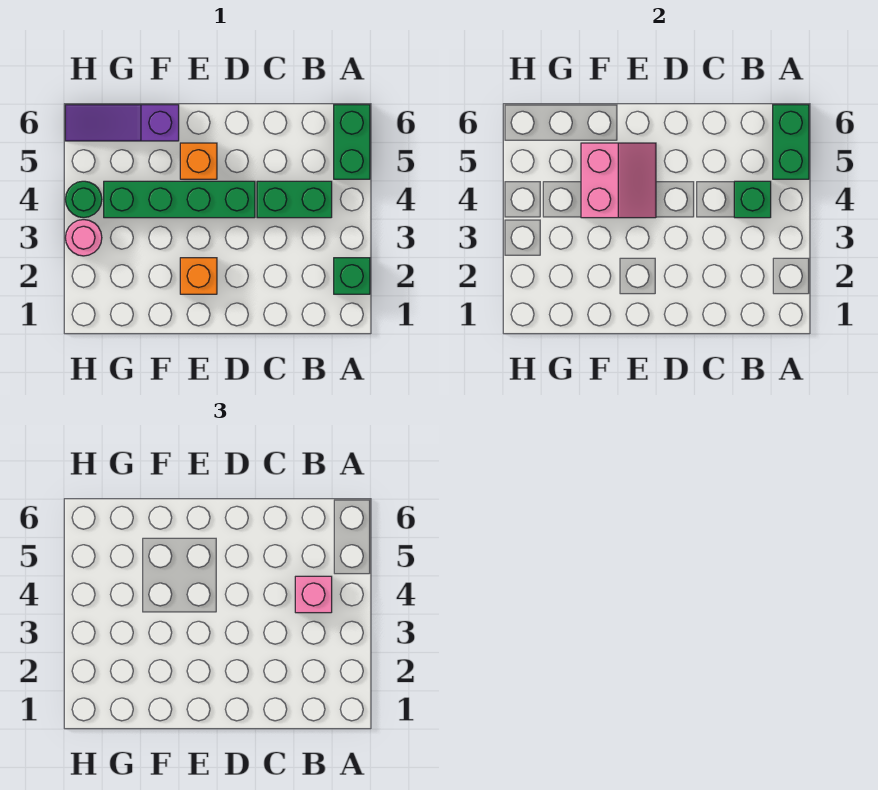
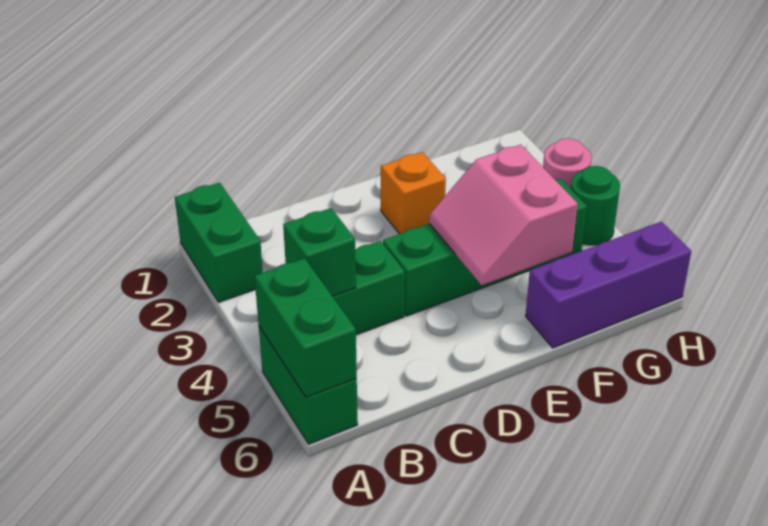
green 1x1 brick [334,258,370,294] -> green 1x2 brick [175,183,263,302]
pink 1x1 brick [295,576,332,613] -> none
orange 1x1 brick [180,143,217,179] -> none
purple 1x3 slope [65,105,179,141] -> purple 1x3 brick [526,222,691,348]

